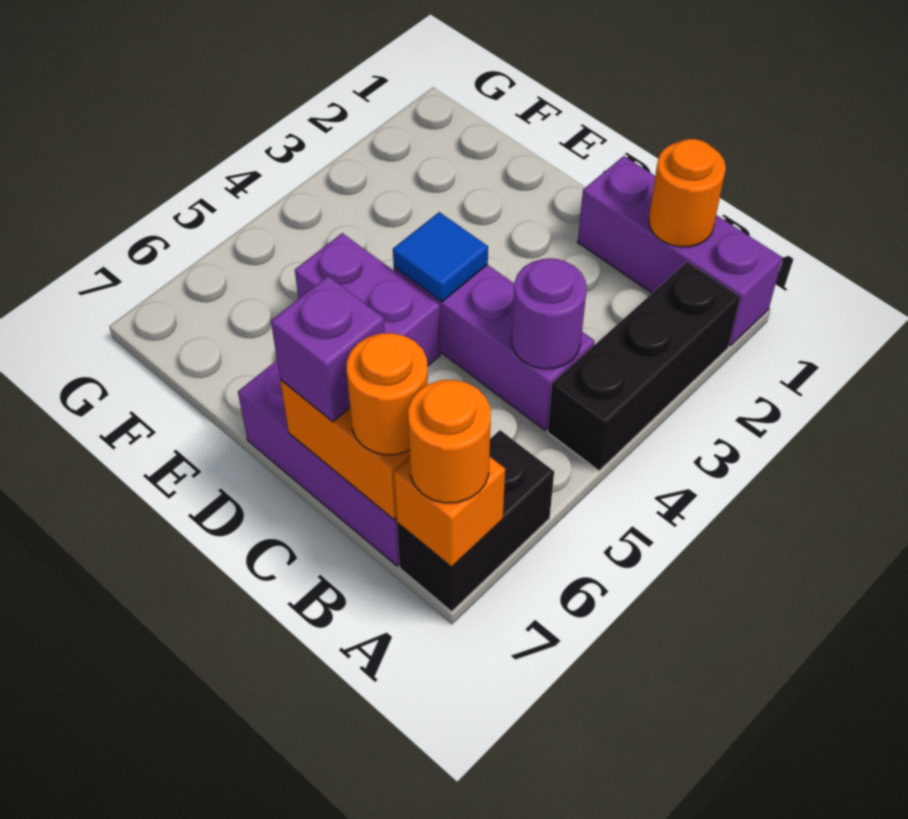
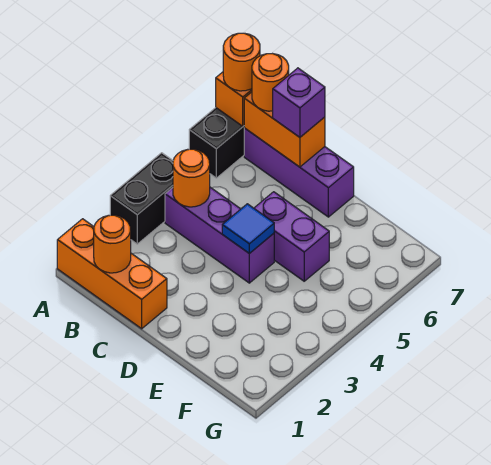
purple 1x3 brick [578,156,783,346] -> orange 1x3 brick [57,219,167,329]
black 1x3 brick [548,262,740,471] -> black 1x2 brick [110,153,173,244]
purple 1x1 round brick [512,258,587,369] -> orange 1x1 round brick [173,149,210,207]

